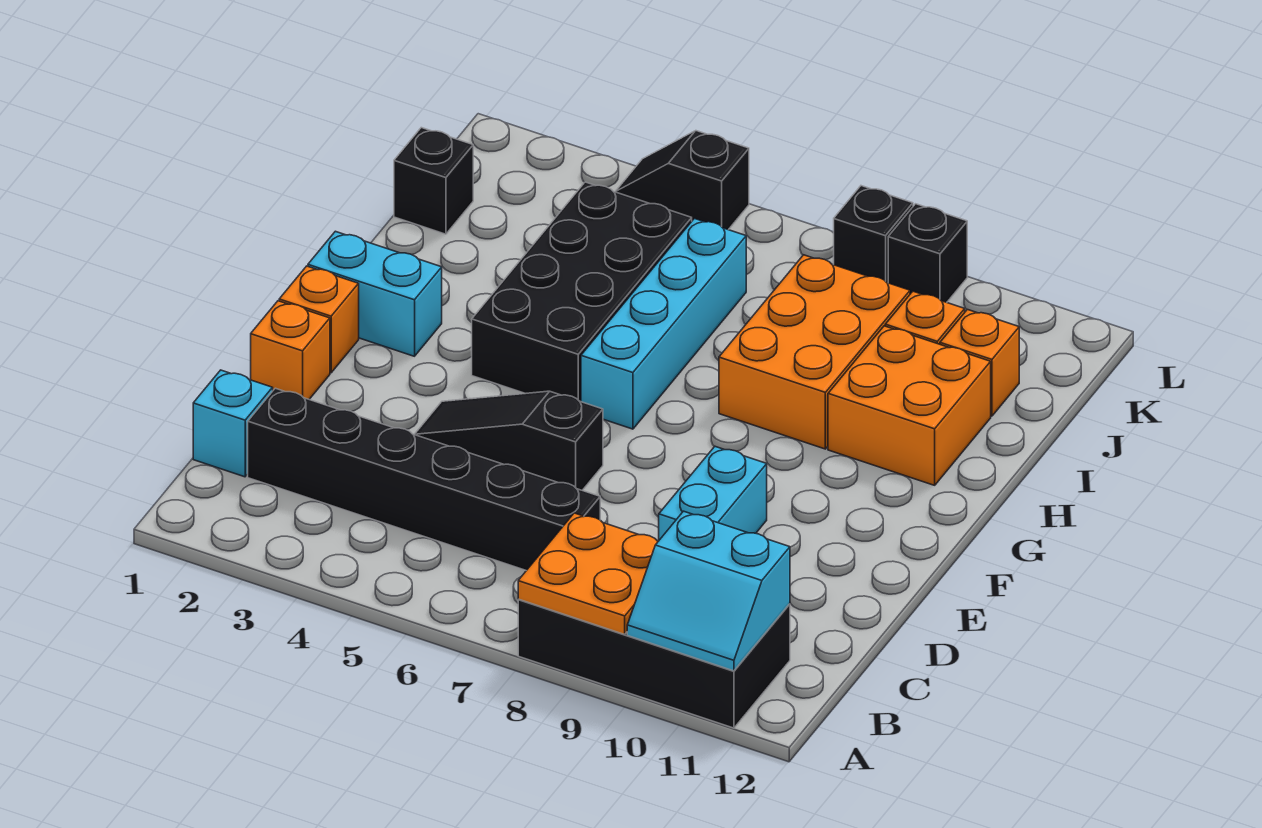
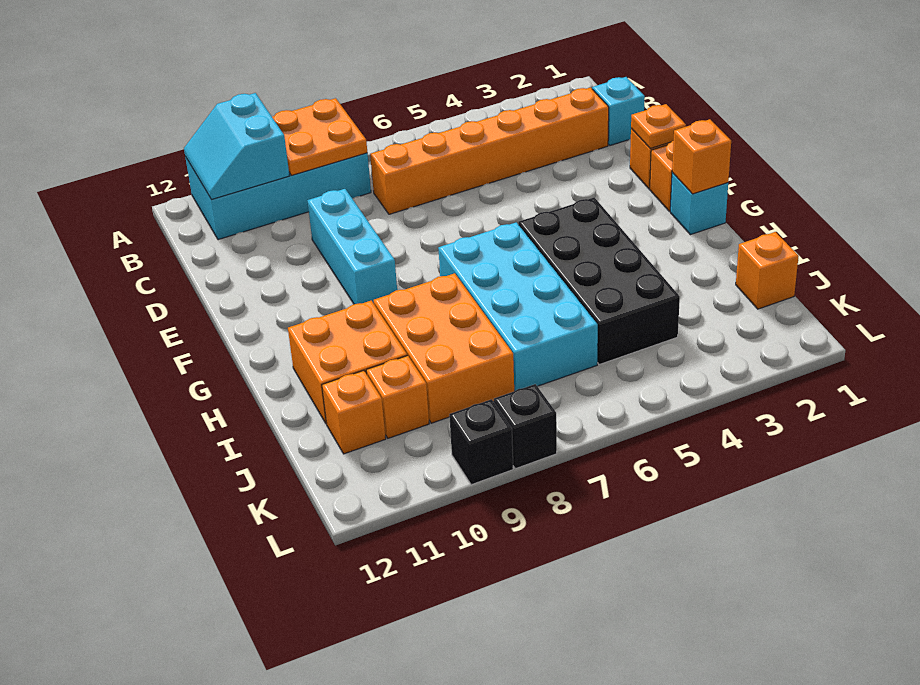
black 2x4 brick [518,599,790,728] -> cyan 2x4 brick [185,153,371,240]
cyan 2x2 slope [627,511,790,671] -> cyan 2x2 slope turned to [184,93,289,200]
black 1x6 brick [248,388,600,571] -> orange 1x6 brick [370,88,609,214]
cyan 1x2 brick [659,447,767,540] -> cyan 1x3 brick [307,189,397,304]
none -> orange 1x1 plate [631,104,686,148]
black 1x3 slope [415,391,603,490] -> none
cyan 1x2 brick [308,231,442,356] -> cyan 1x1 brick [670,172,728,235]
none -> orange 1x1 brick [672,119,731,194]
cyan 1x4 brick [581,219,746,429] -> cyan 2x4 brick [438,222,598,391]
black 1x1 brick [394,128,473,234] -> orange 1x1 brick [736,232,799,309]
black 1x2 slope [615,131,749,230] -> none

